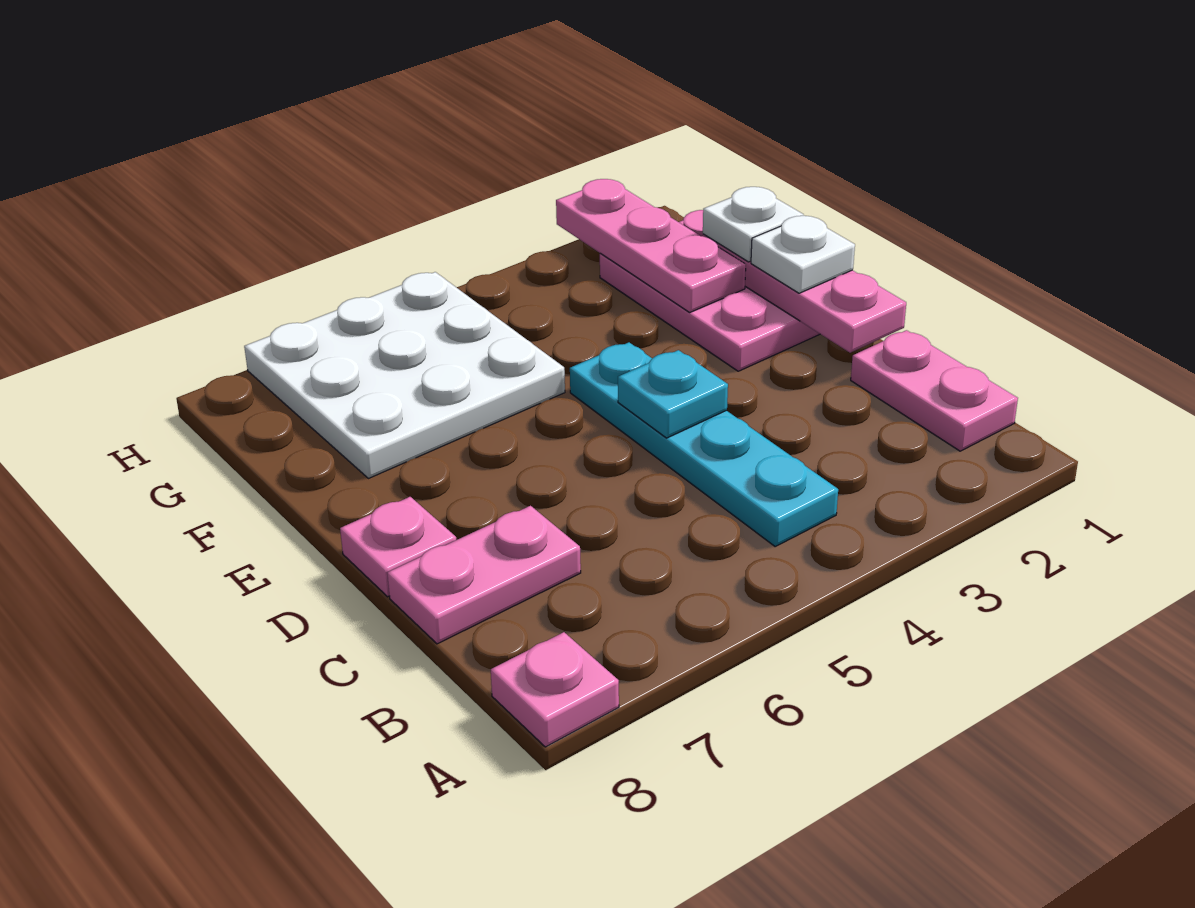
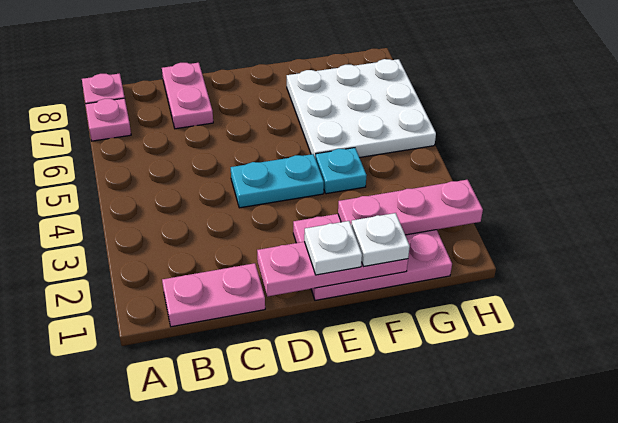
cyan 1x4 plate [570,342,838,546] -> cyan 1x2 plate [231,154,324,208]
cyan 1x1 plate [618,350,728,438] -> cyan 1x1 plate moved to [316,148,367,194]
pink 1x1 plate [340,497,456,597] -> pink 1x1 plate moved to [86,98,131,141]

